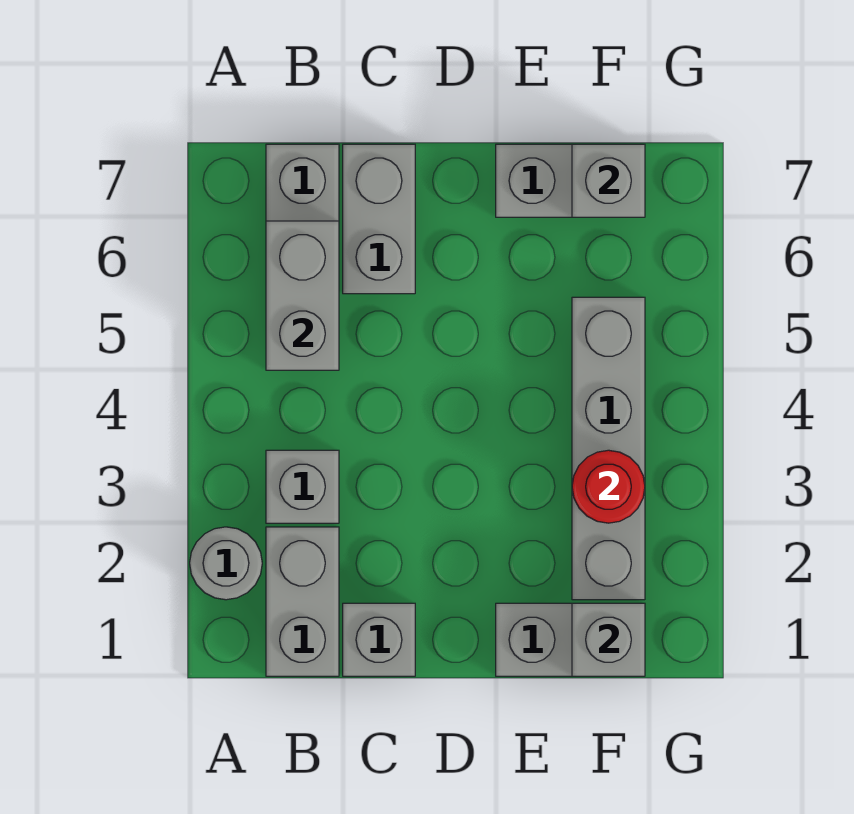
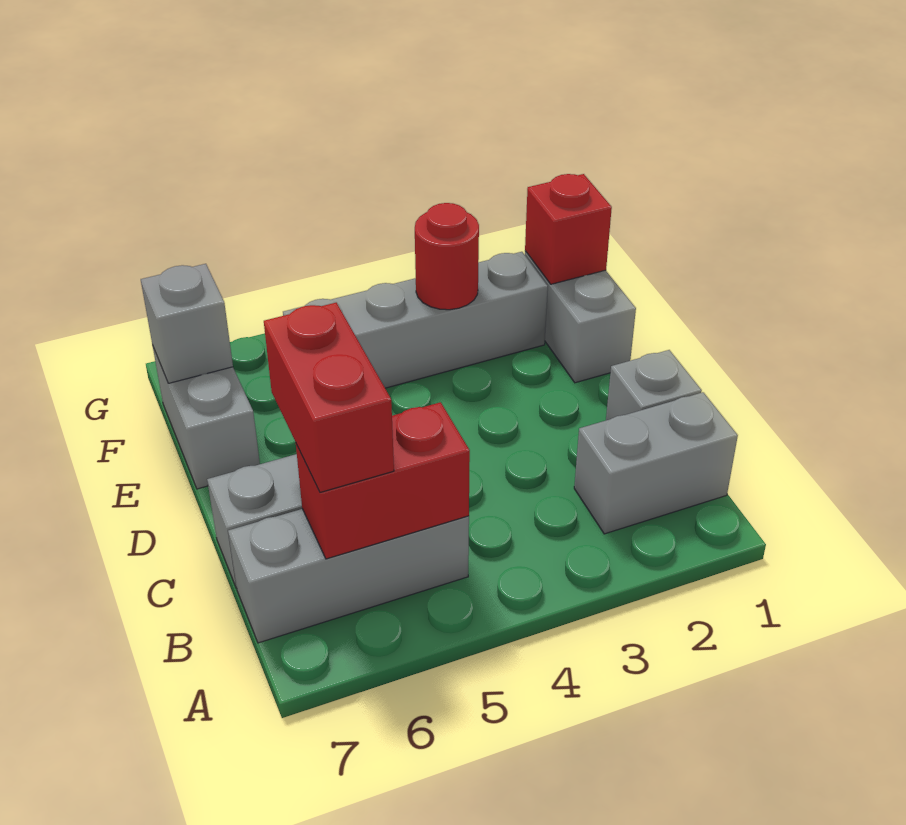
grey 1x1 round brick [190,527,262,600] -> none
grey 1x1 brick [266,450,339,523] -> none
grey 1x2 brick [266,221,339,370] -> red 1x2 brick [296,402,470,559]
none -> red 1x2 brick [264,302,394,492]
grey 1x1 brick [572,603,645,676] -> red 1x1 brick [525,174,612,284]

